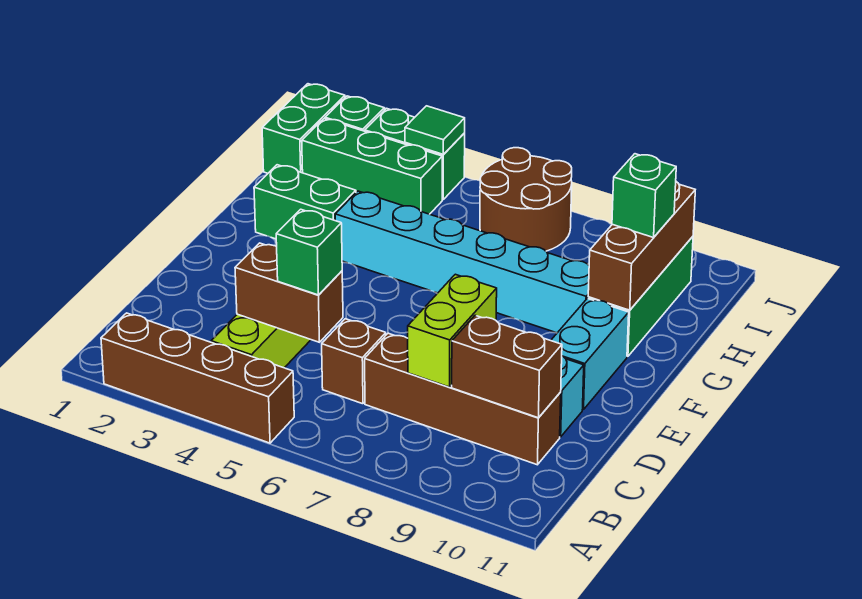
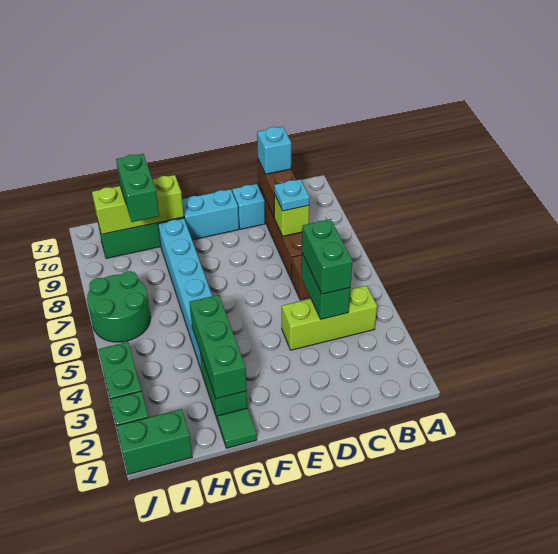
brown 1x4 brick [101,313,294,443] -> none
brown 1x2 brick [235,243,343,342] -> green 1x2 brick [301,253,350,319]
green 1x1 brick [276,209,342,295] -> green 1x2 brick [302,219,353,294]
lime 1x2 brick [408,274,497,387] -> lime 1x1 brick [274,194,309,236]
none -> cyan 1x1 plate [274,179,310,211]
none -> cyan 1x1 brick [257,127,291,174]
brown 1x3 brick [588,182,695,310] -> lime 1x3 brick [92,175,184,234]
green 1x1 brick [612,154,676,238] -> green 1x2 brick [116,154,159,222]
green 1x3 brick [302,119,442,214] -> green 1x3 brick moved to [189,295,247,399]
brown 2x2 round brick [480,148,572,251] -> green 2x2 round brick [87,271,151,342]
green 1x1 tile [405,106,465,154] -> green 1x1 tile moved to [218,408,257,448]

